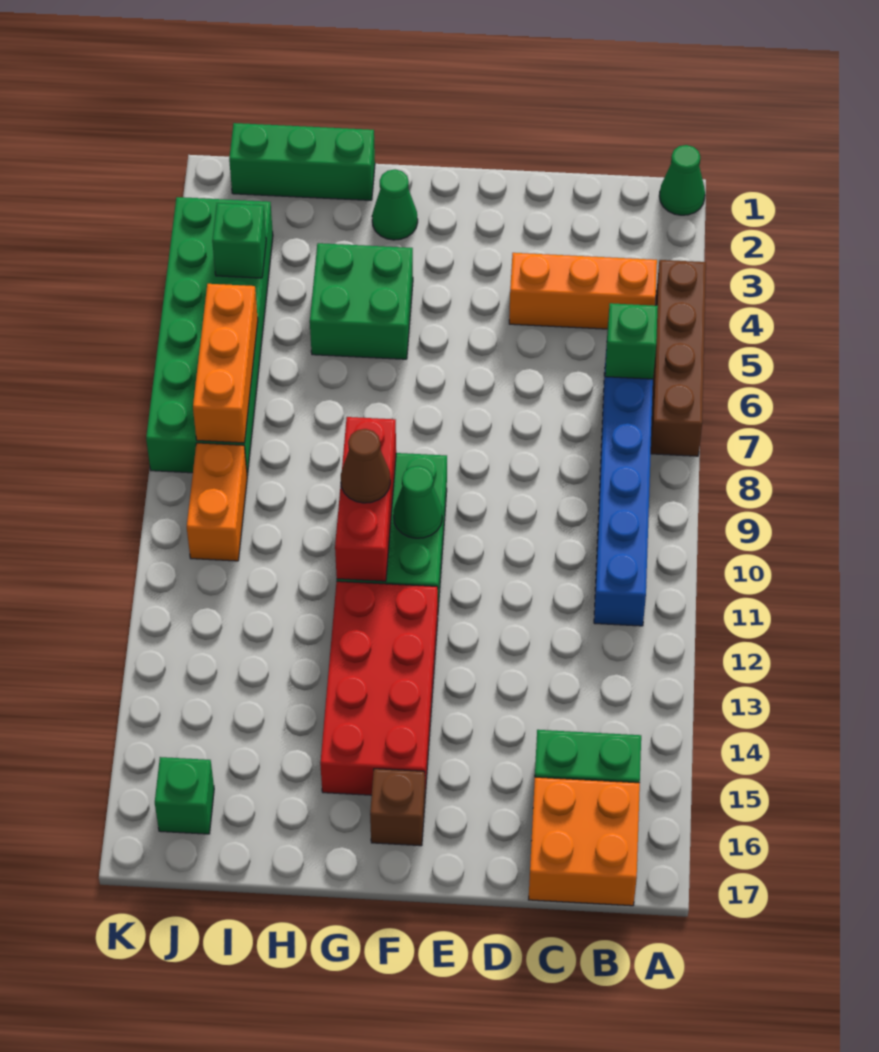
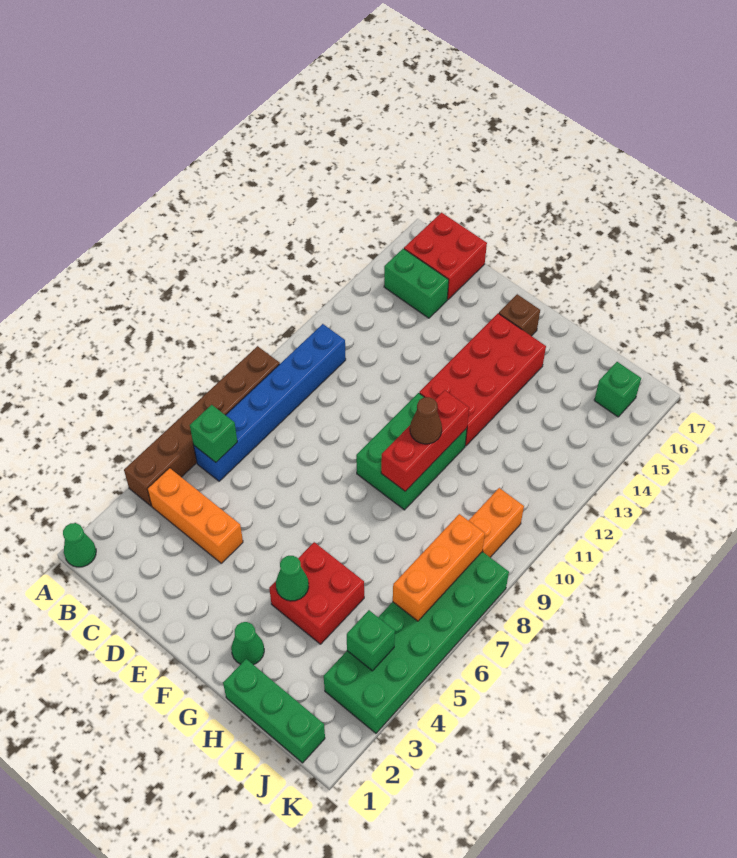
brown 1x4 brick [651,260,706,456] -> brown 1x6 brick [124,346,280,506]
orange 2x2 brick [529,777,640,906] -> red 2x2 brick [404,213,487,299]
green 1x1 cone [394,466,442,538] -> green 1x1 cone moved to [276,556,309,601]
green 2x2 brick [310,243,413,359] -> red 2x2 brick [269,542,364,644]

